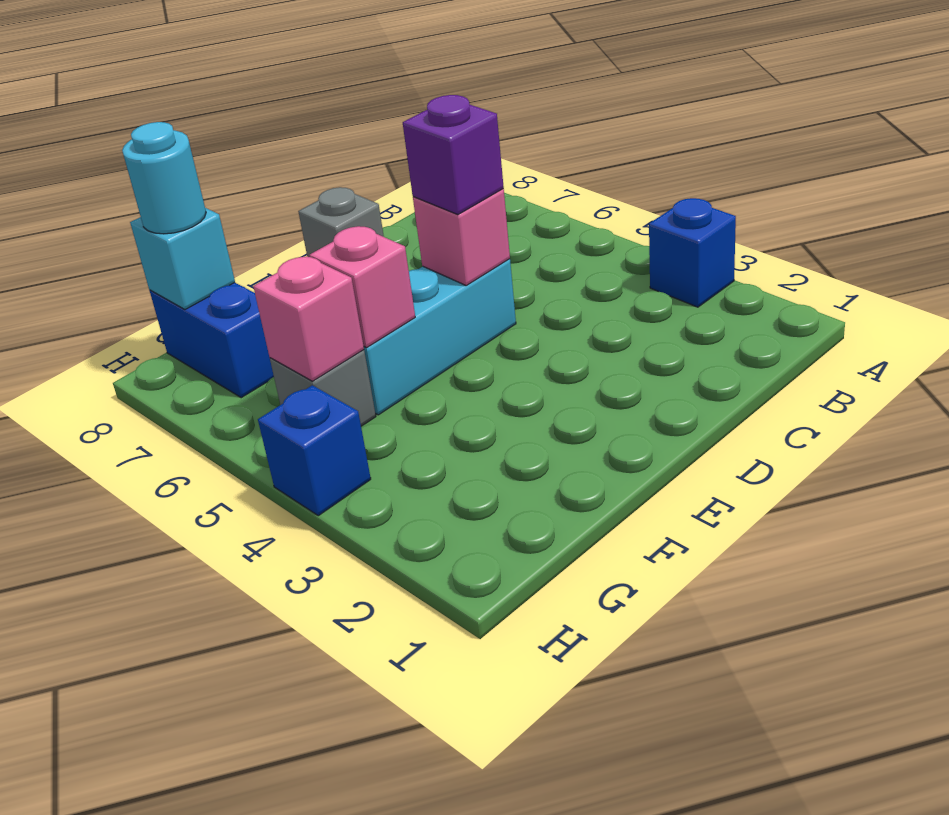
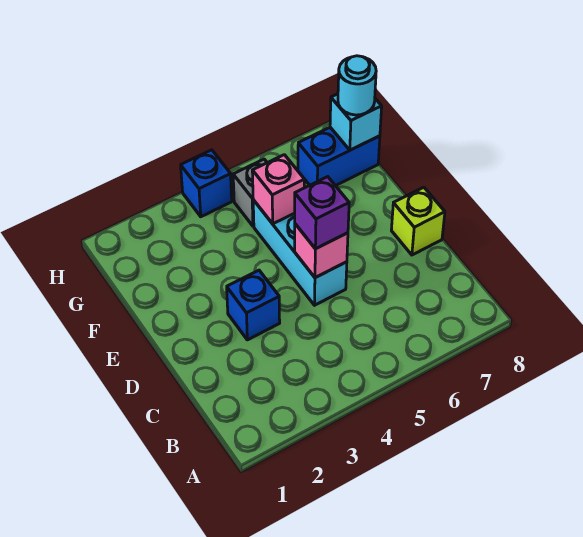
blue 1x1 brick [649,198,736,307] -> blue 1x1 brick moved to [227,270,280,340]
grey 1x1 brick [298,187,384,257] -> lime 1x1 brick [391,187,445,255]
pink 1x1 brick [253,256,364,381] -> none

